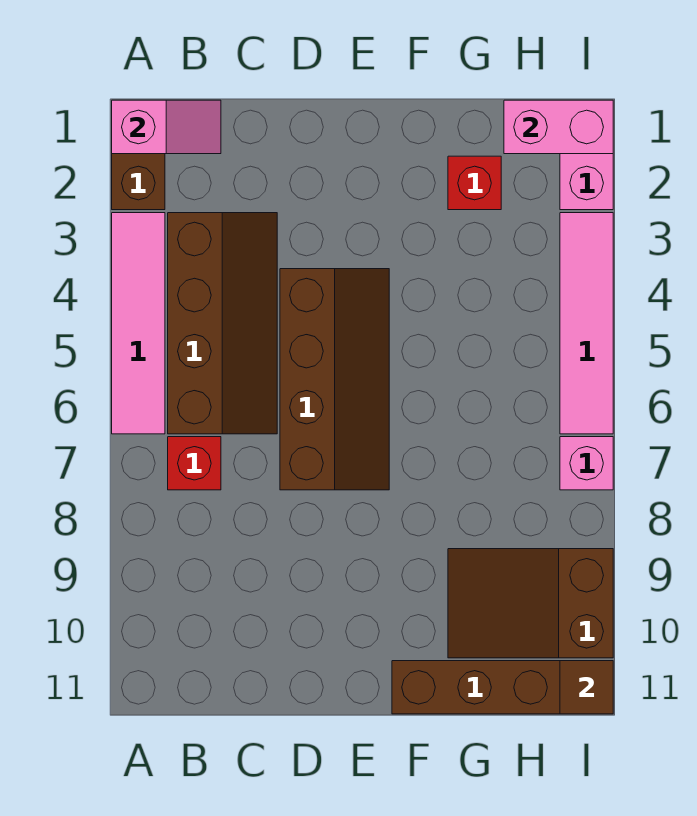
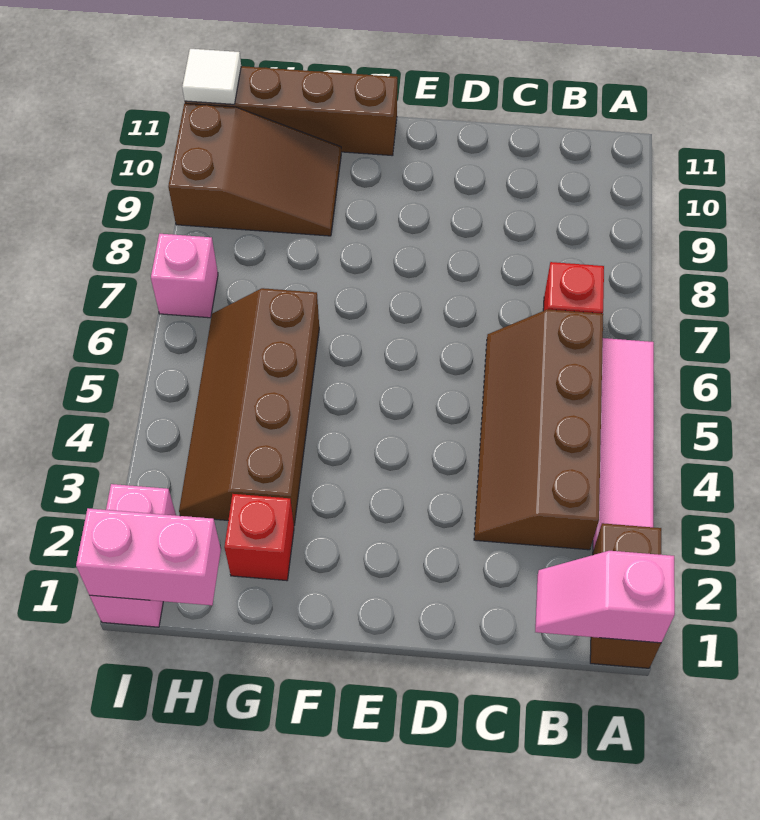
brown 2x4 slope [280,269,389,490] -> brown 2x4 slope moved to [179,288,319,525]
pink 1x4 tile [560,213,613,434] -> none
brown 1x1 tile [560,661,613,714] -> white 1x1 tile [182,49,241,104]

